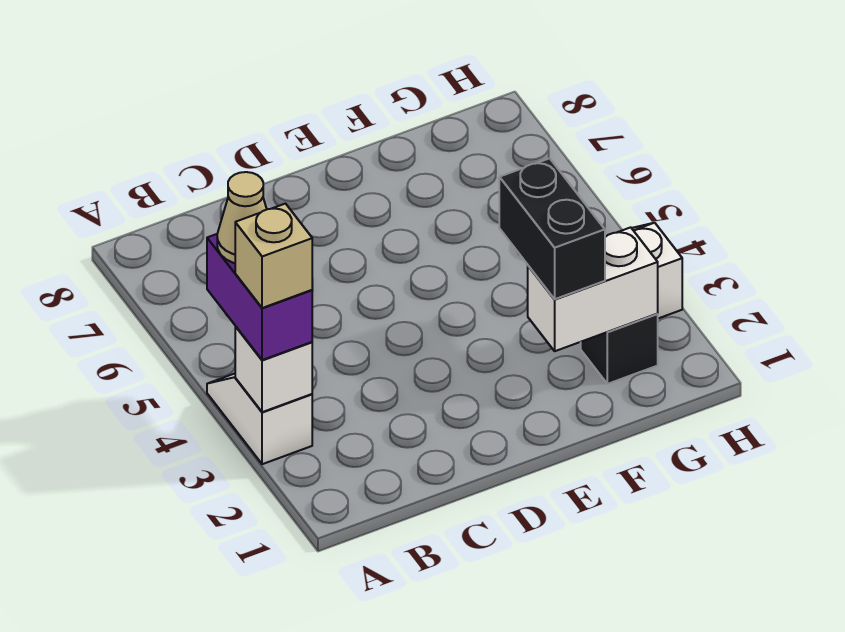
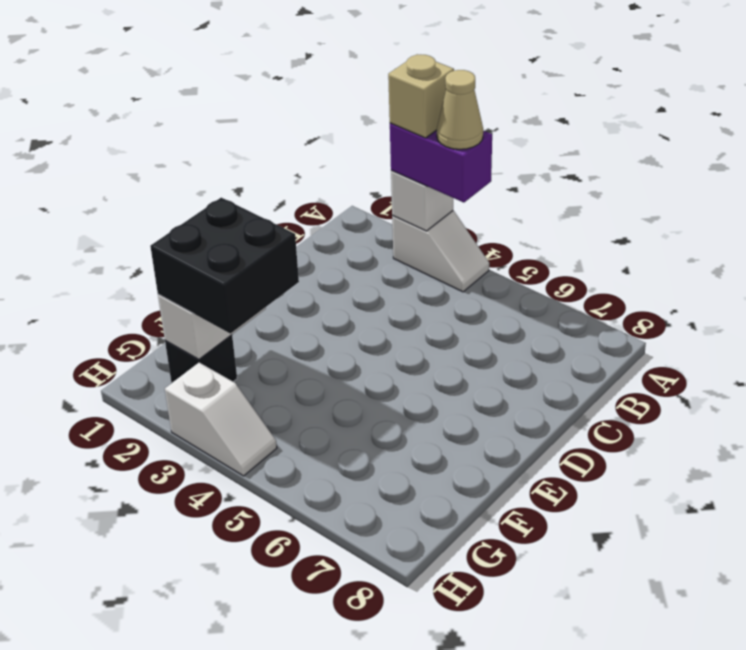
black 1x2 brick [499,158,605,299] -> black 2x2 brick [150,198,299,334]

